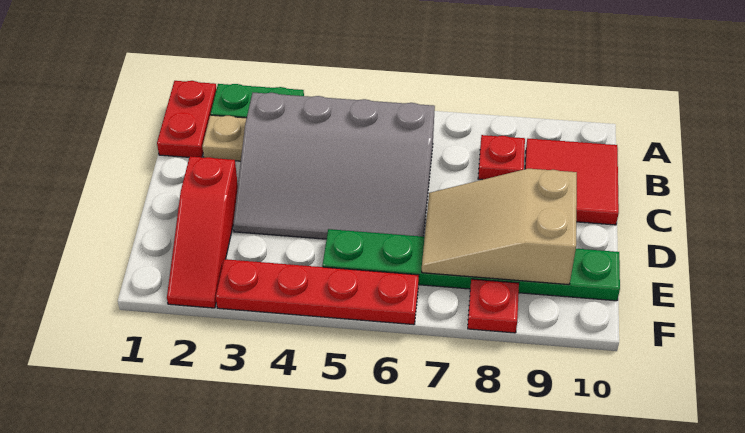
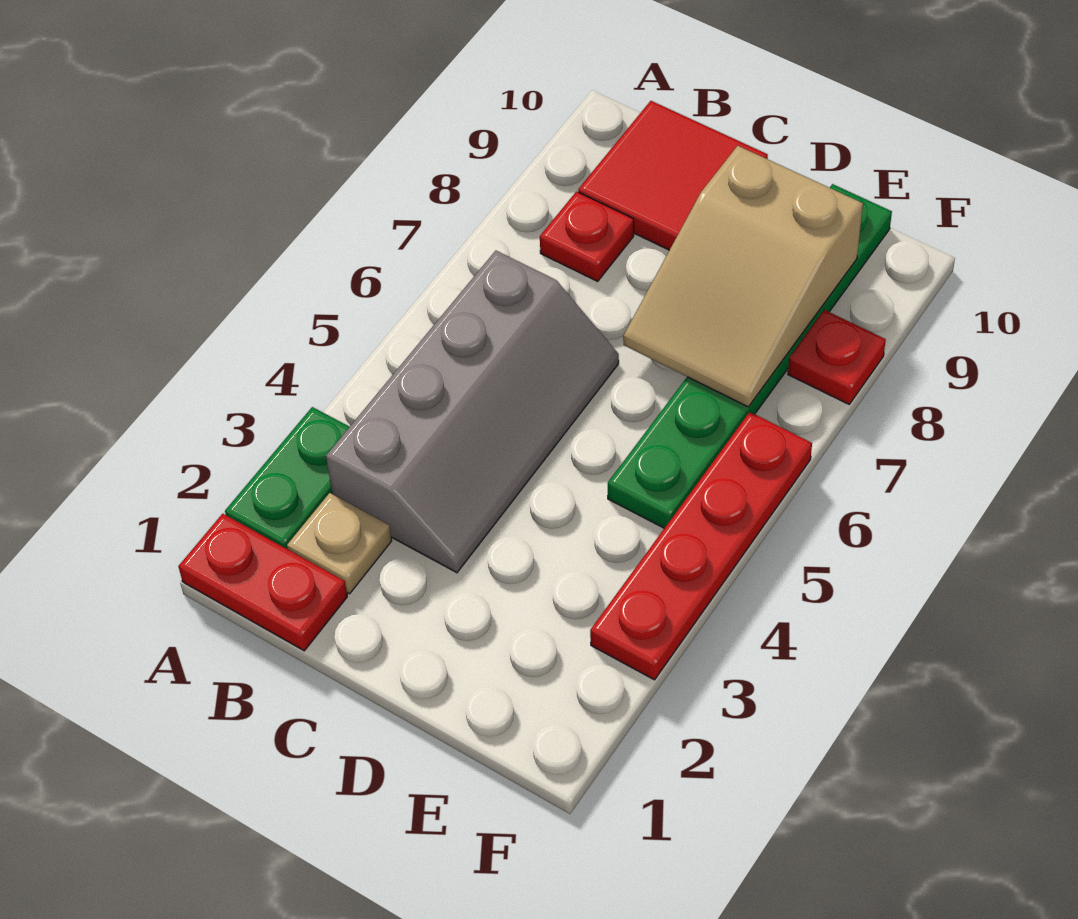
grey 3x4 slope [233,93,435,239] -> grey 2x4 slope [326,251,619,573]
red 1x3 slope [167,156,238,308] -> none

